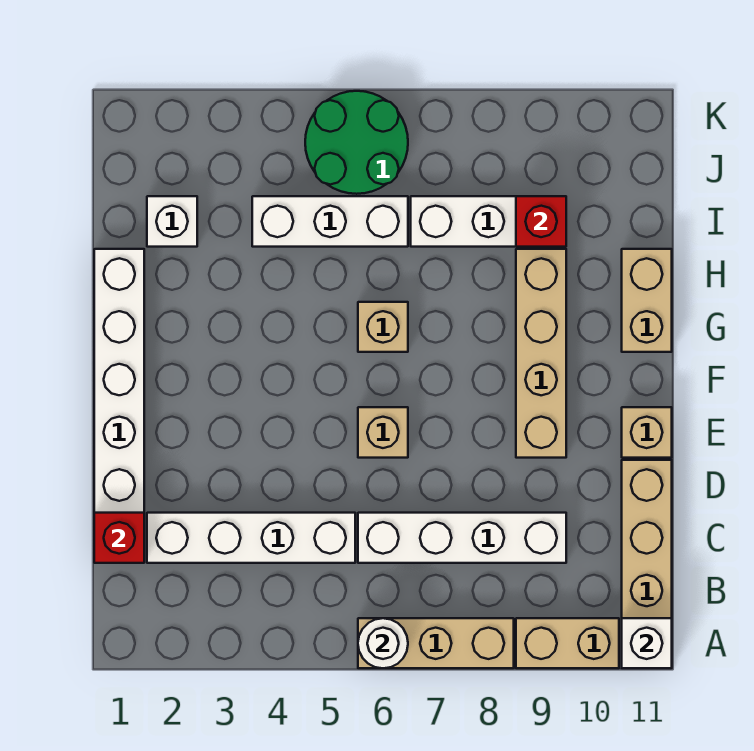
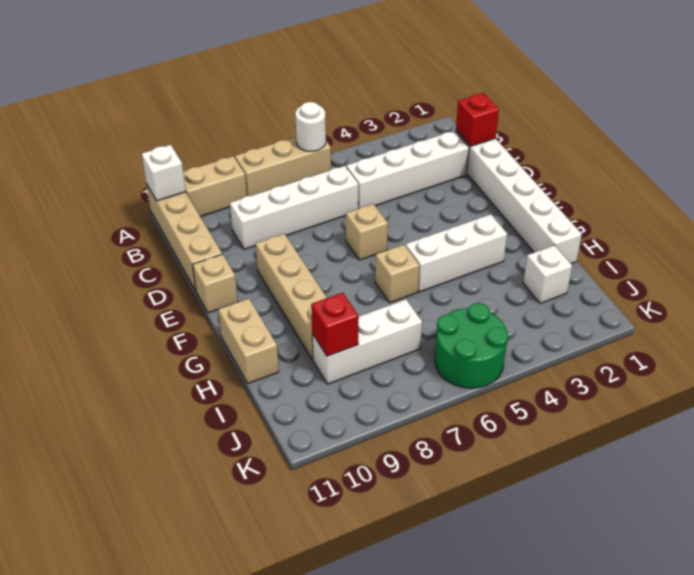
white 1x3 brick [252,196,408,247] -> white 1x3 brick moved to [405,214,507,292]

